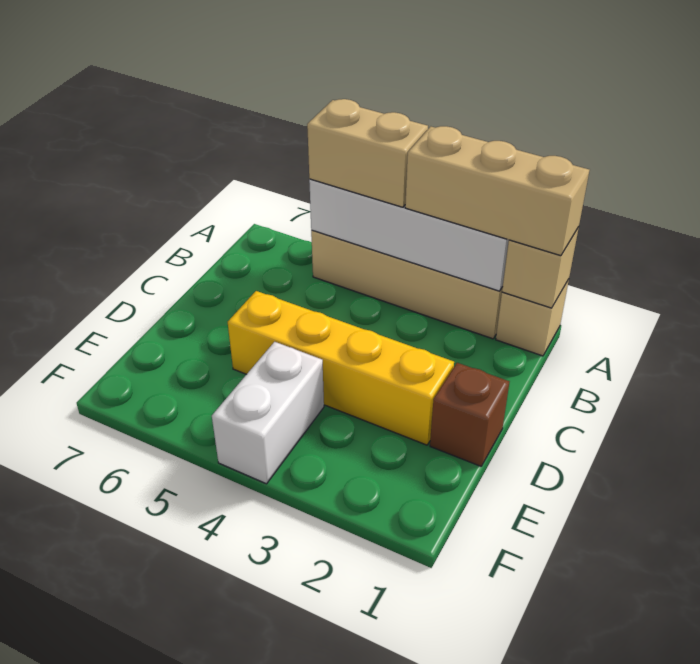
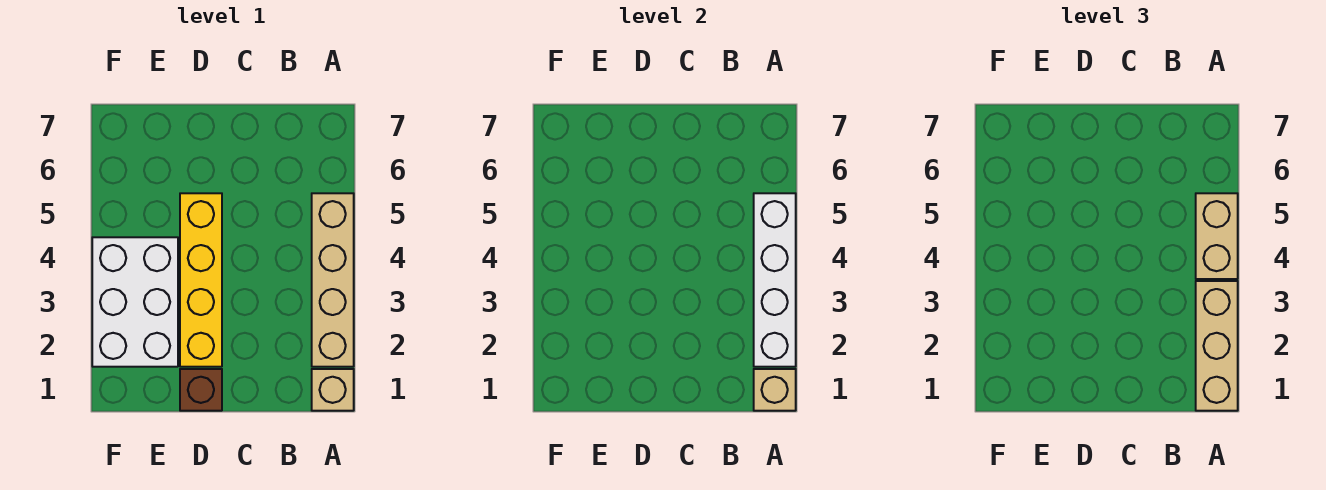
white 1x2 brick [212,342,324,484] -> white 2x3 brick [92,237,178,367]

